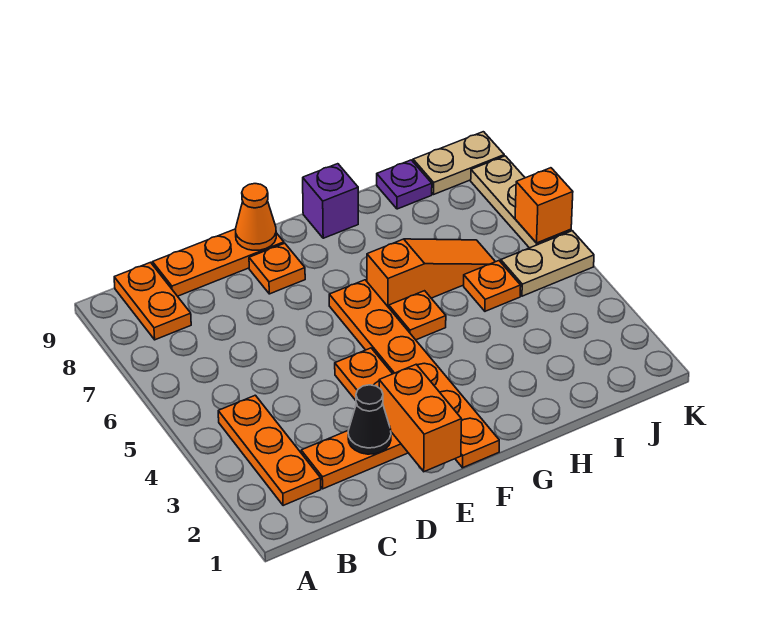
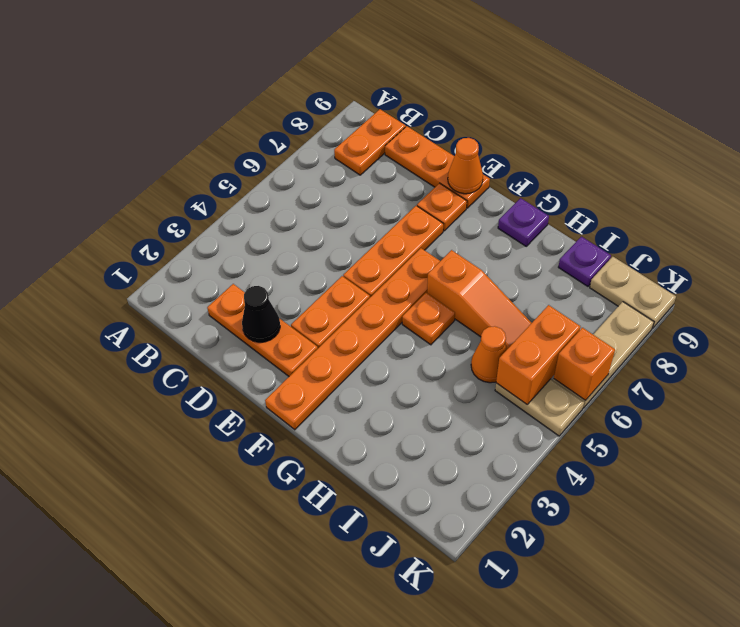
orange 1x3 plate [218,395,321,506] -> orange 1x3 plate moved to [343,206,443,297]
orange 1x2 brick [379,365,462,472] -> orange 1x2 brick moved to [496,305,581,404]
purple 1x1 brick [303,164,358,238] -> purple 1x1 plate [498,198,549,246]
orange 1x1 plate [464,261,521,311] -> orange 1x1 cone [471,326,507,383]

